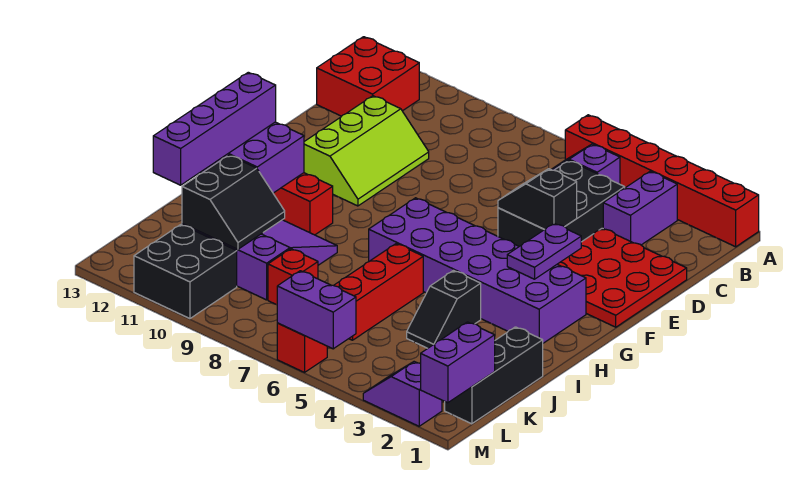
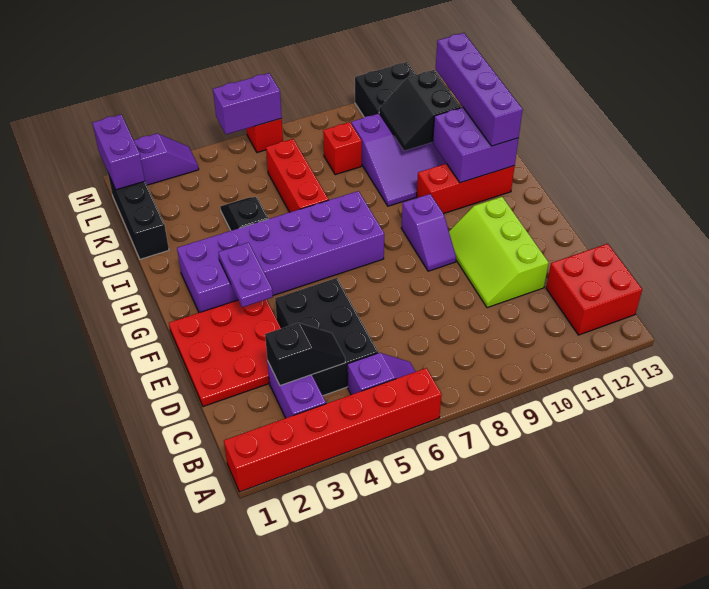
black 1x2 slope [498,169,577,229] -> black 1x2 slope moved to [265,323,345,385]
none -> purple 1x2 slope [401,194,456,271]

